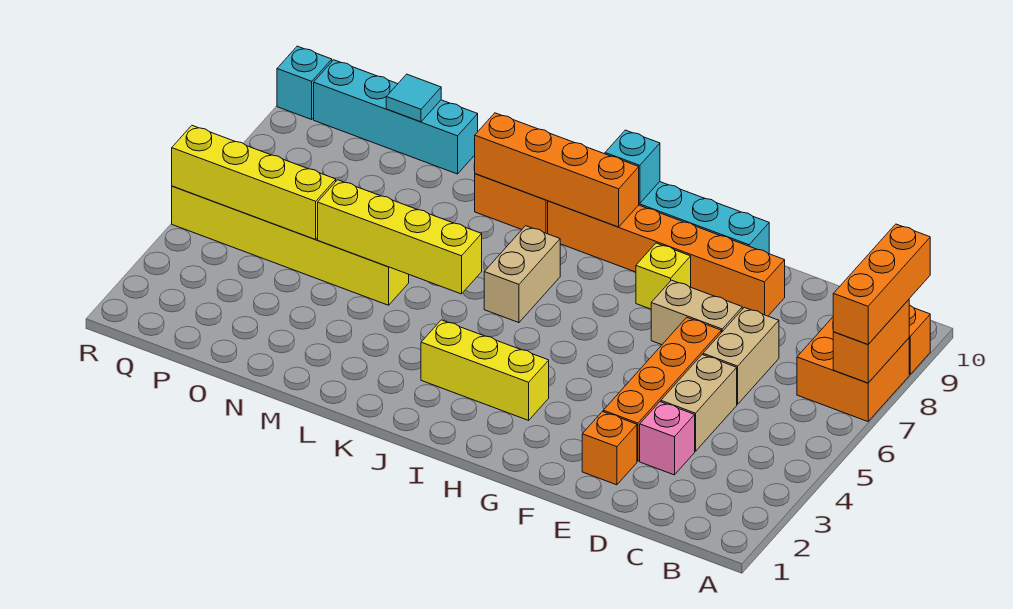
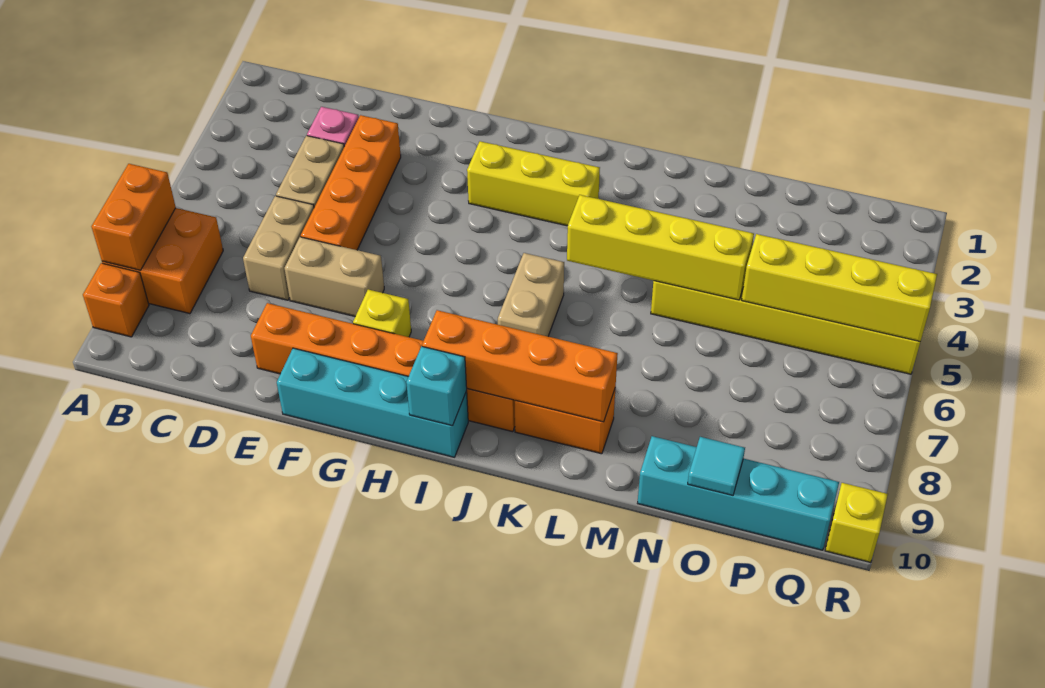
orange 1x3 brick [833,224,930,344] -> none
orange 1x1 brick [582,412,637,485] -> none
cyan 1x1 brick [277,46,332,119] -> yellow 1x1 brick [825,483,888,563]

